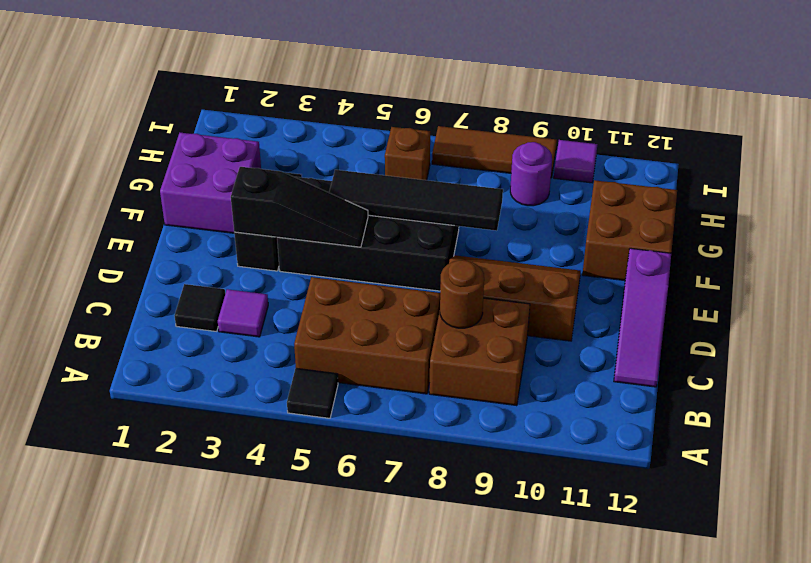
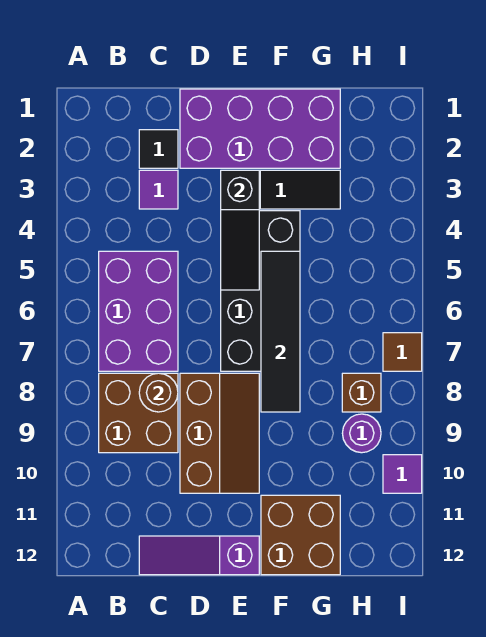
black 1x1 tile [287,368,338,418] -> none
brown 2x3 brick [294,277,440,394] -> purple 2x3 brick [99,251,178,371]
purple 2x2 brick [160,133,261,233] -> purple 2x4 brick [180,89,340,168]
brown 1x1 brick [385,127,430,180] -> brown 1x1 brick moved to [342,373,381,412]
brown 1x3 tile [432,126,557,178] -> brown 1x1 tile [383,333,422,371]

